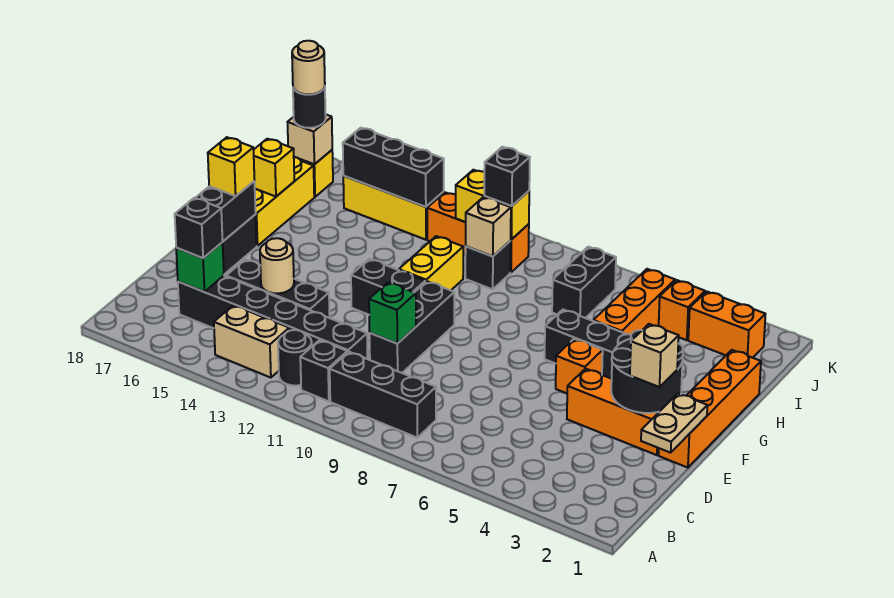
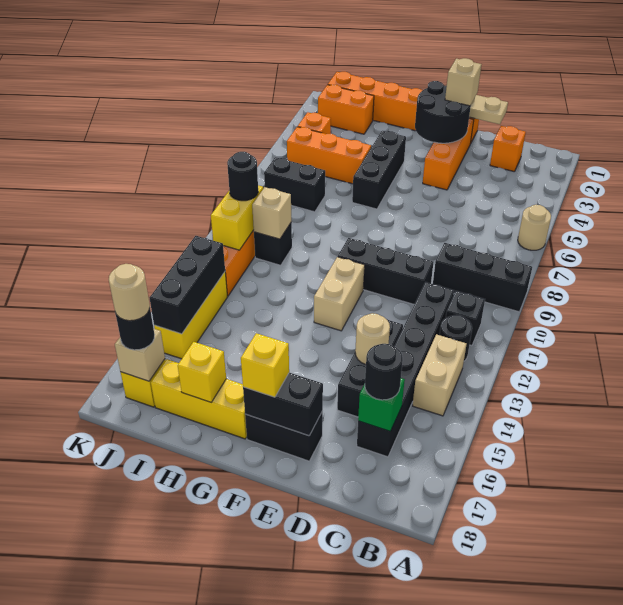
none -> tan 1x1 round brick [518,205,551,250]
black 1x3 brick [330,352,436,437] -> black 1x3 brick turned to [433,243,532,312]
black 1x1 brick [175,198,223,258] -> black 1x1 round brick [365,344,403,400]
green 1x1 brick [369,282,416,344] -> none
orange 1x4 brick [658,350,761,468] -> orange 1x6 brick [328,72,479,144]
orange 1x1 brick [556,339,603,393] -> orange 1x1 brick moved to [490,126,526,172]
black 1x2 brick [351,259,425,315] -> tan 1x2 brick [314,257,365,331]
yellow 1x2 brick [399,236,463,290] -> none
orange 1x2 brick [688,291,765,358] -> orange 1x2 brick turned to [318,85,374,134]
black 1x1 brick [484,147,530,206] -> black 1x1 round brick [227,152,258,201]

